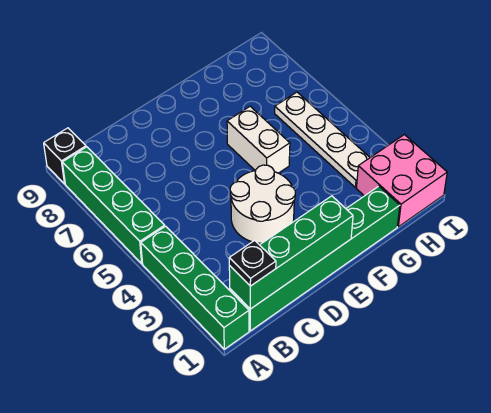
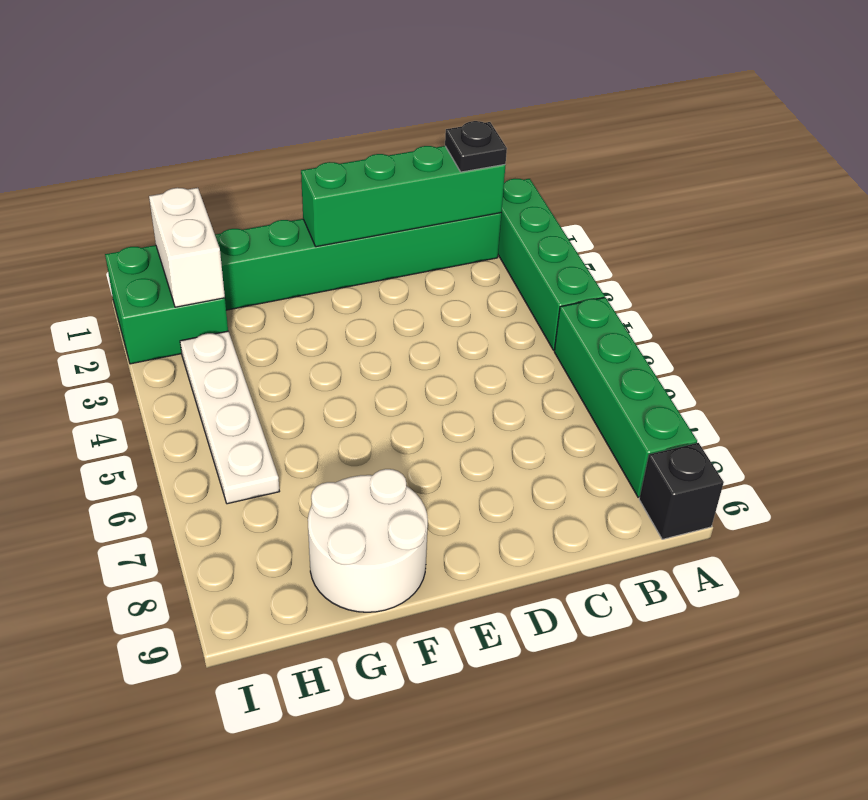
white 2x2 round brick [230,165,295,243] -> white 2x2 round brick moved to [308,469,428,612]
white 1x2 brick [227,106,290,173] -> white 1x2 brick moved to [149,188,225,307]
pink 2x2 brick [356,135,447,227] -> green 2x2 brick [105,245,228,364]

